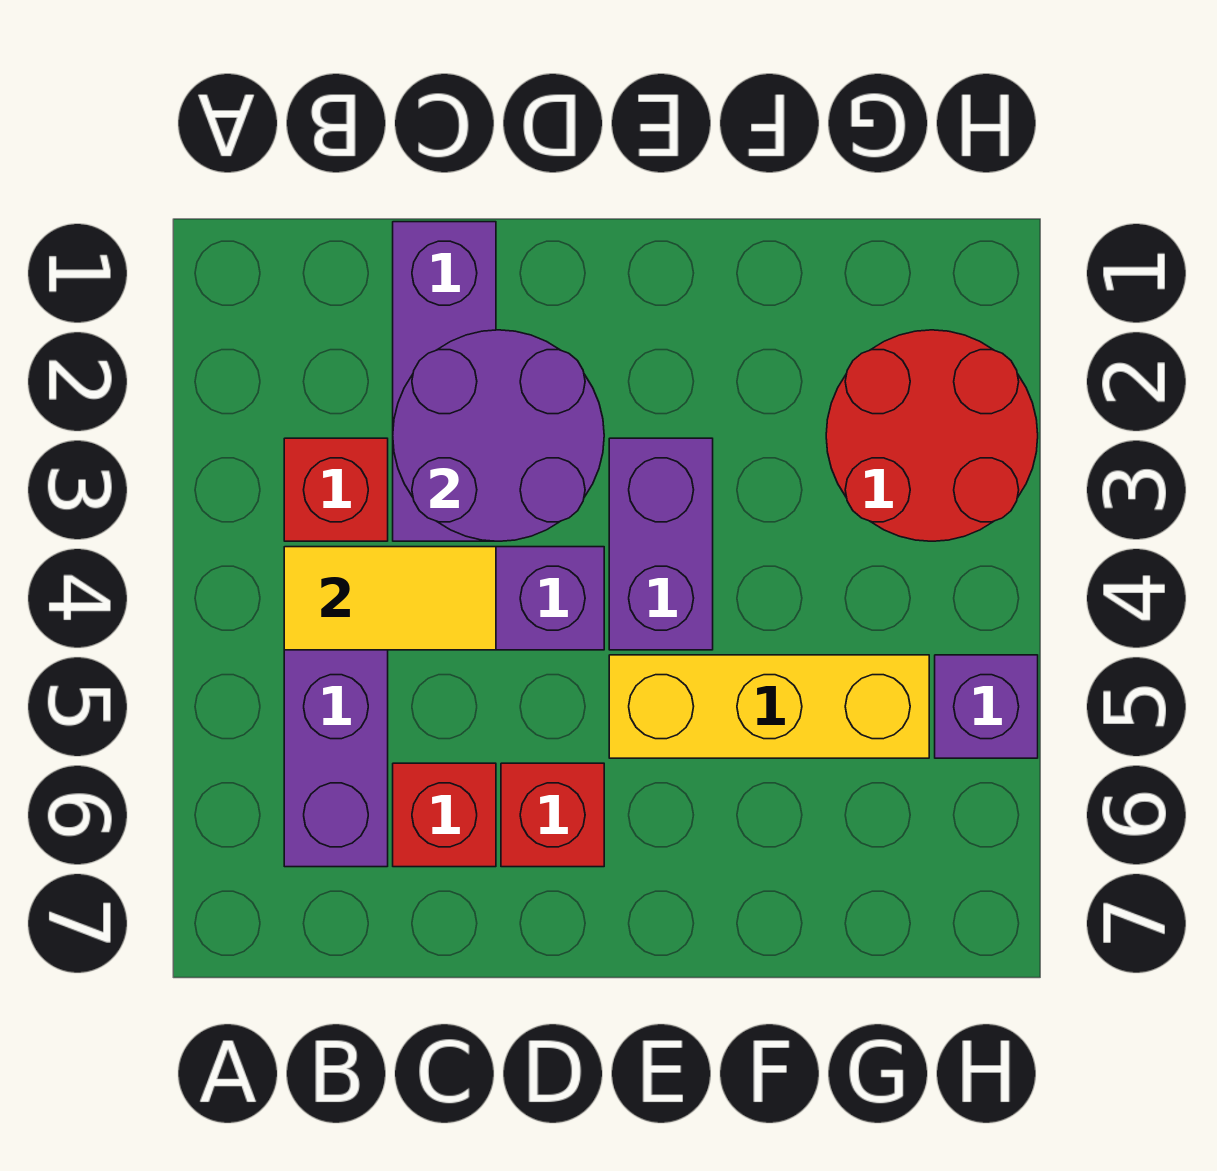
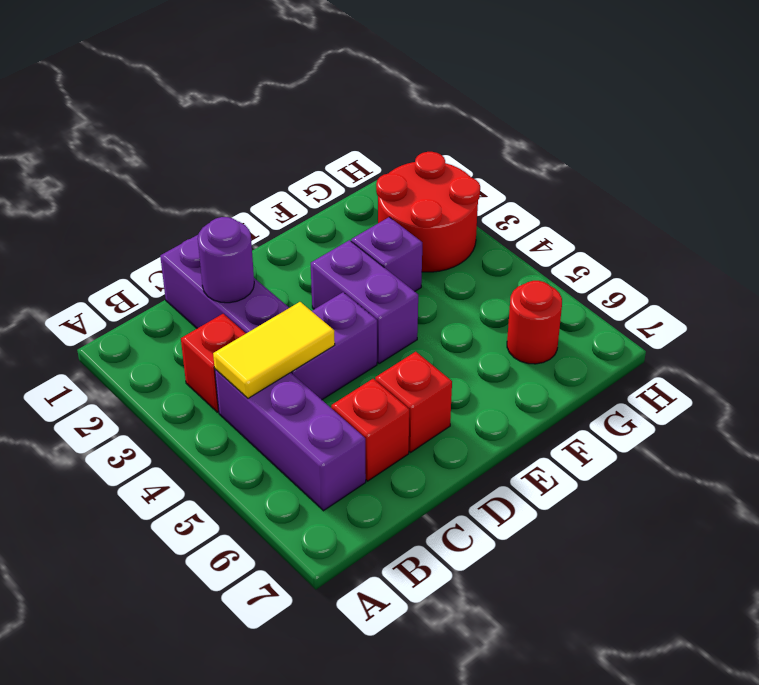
purple 2x2 round brick [393,330,604,541] -> purple 1x1 round brick [198,217,254,303]
yellow 1x3 brick [609,655,929,758] -> none
none -> red 1x1 round brick [507,281,562,364]
purple 1x1 brick [935,655,1038,758] -> purple 1x1 brick moved to [351,217,422,291]

